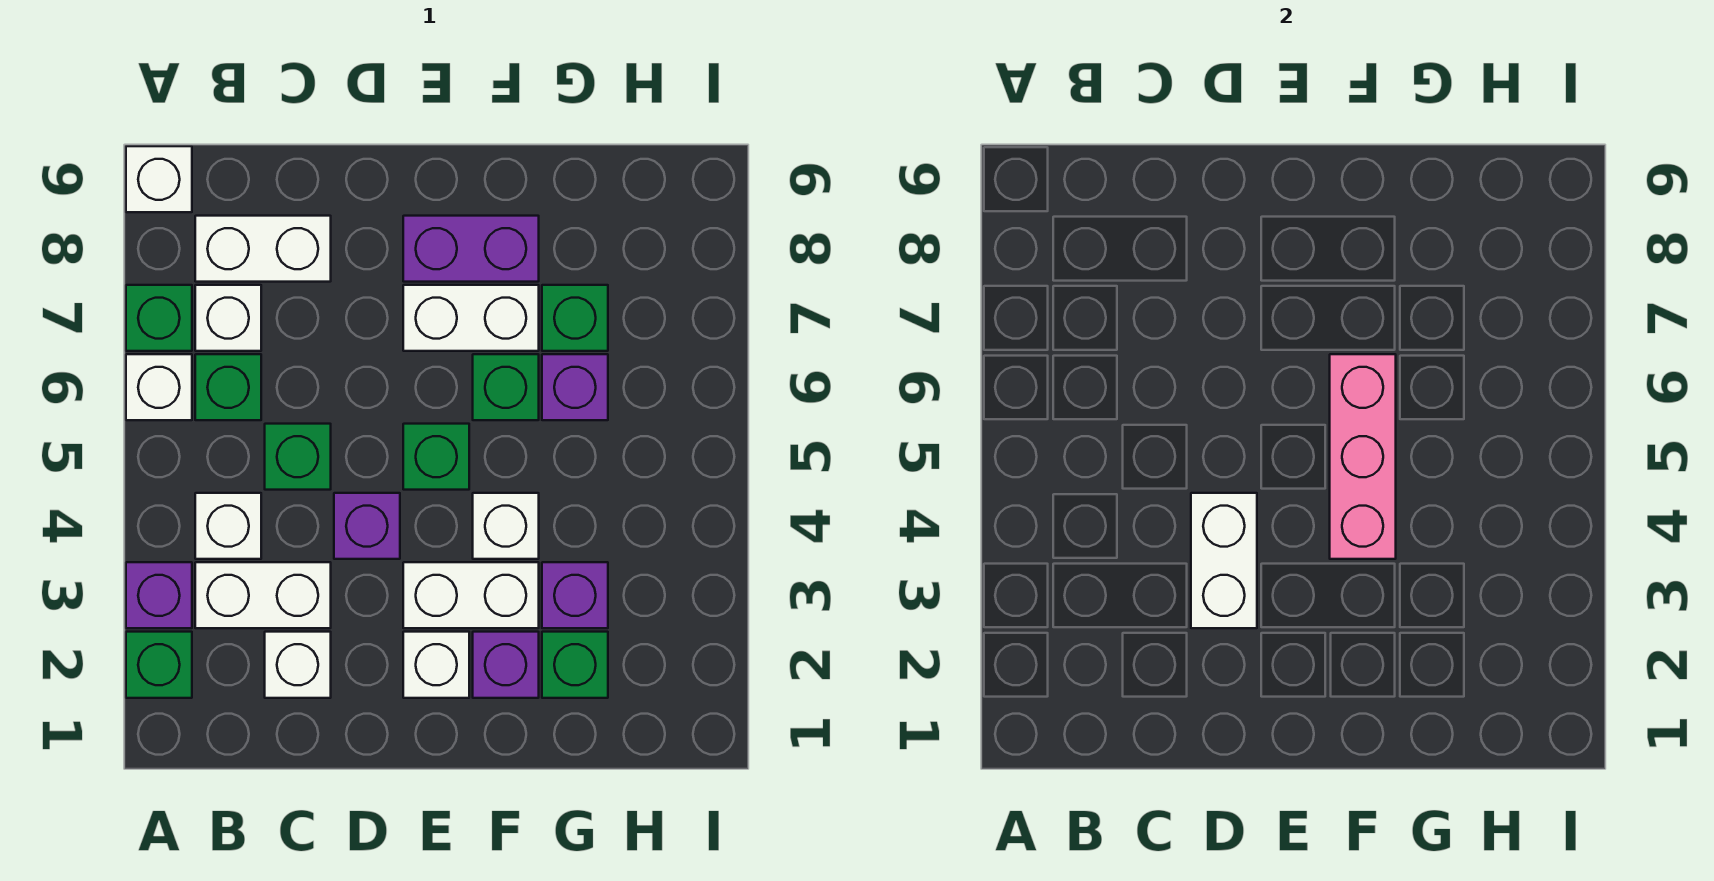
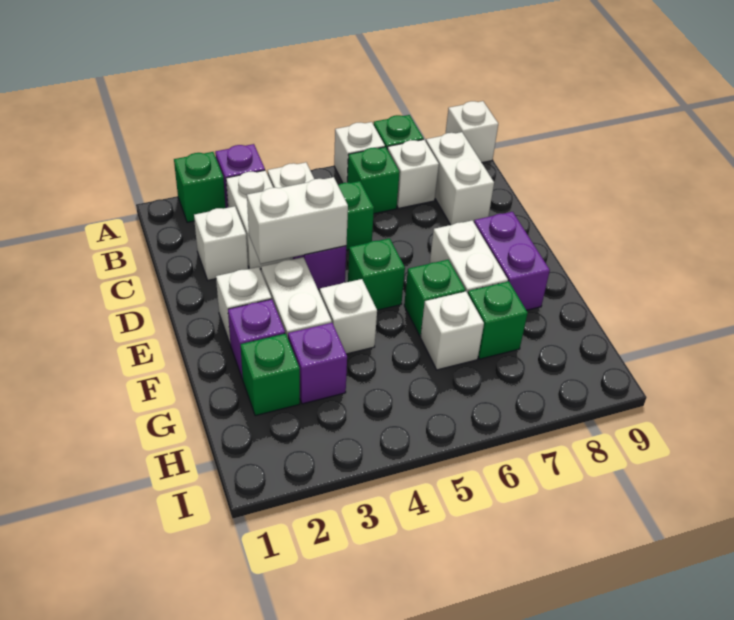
pink 1x3 brick [1330,354,1396,559] -> none
purple 1x1 brick [542,354,608,420] -> white 1x1 brick [420,291,484,370]

